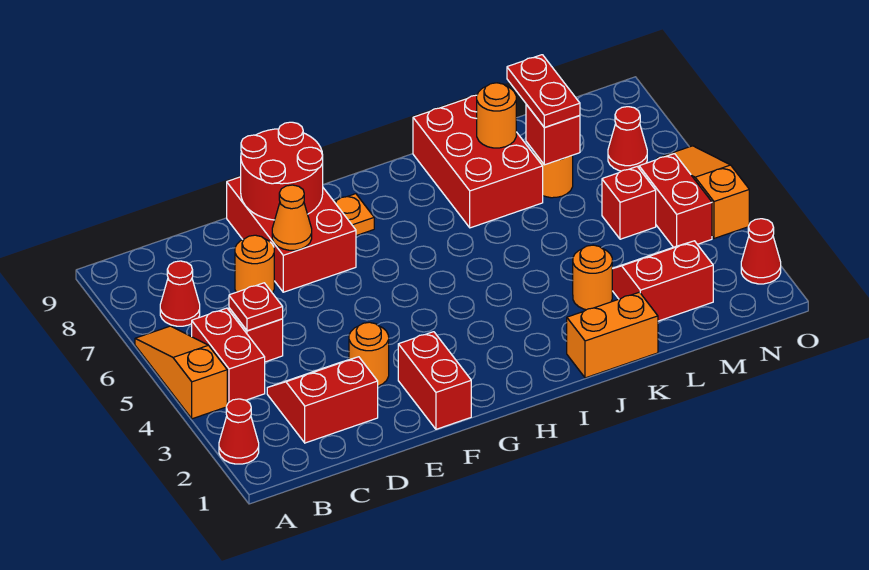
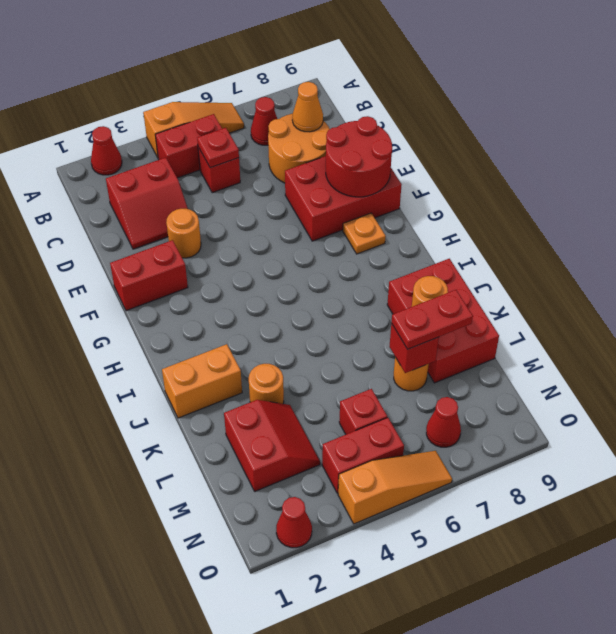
red 2x2 slope [267,357,378,443] -> red 2x2 slope turned to [106,158,188,249]
orange 1x1 round brick [235,235,274,293] -> orange 2x2 round brick [268,114,330,183]
orange 1x1 cone [272,185,312,250] -> orange 1x1 cone moved to [292,82,323,132]
orange 1x2 brick [567,292,658,378] -> orange 1x2 brick turned to [162,344,242,418]
red 2x3 brick [413,95,543,228] -> red 2x3 brick turned to [387,259,499,383]

